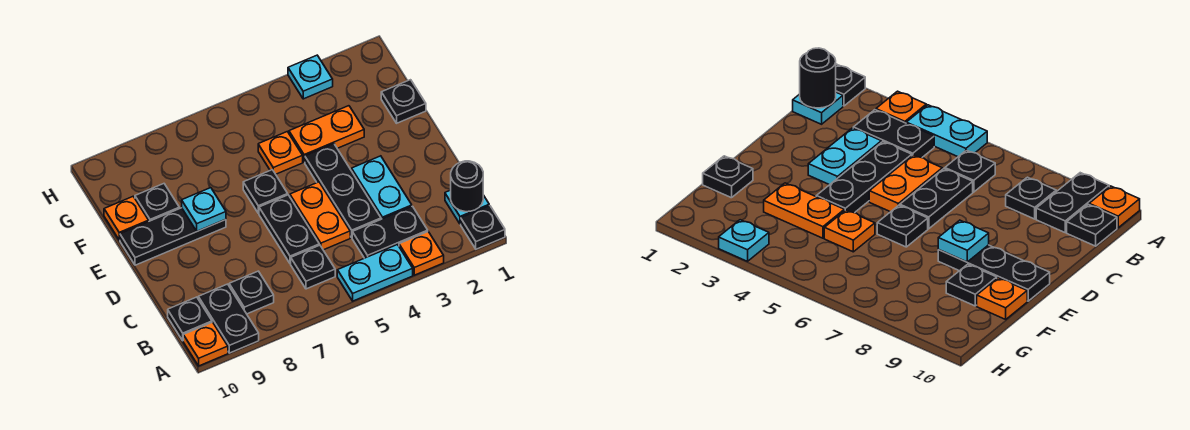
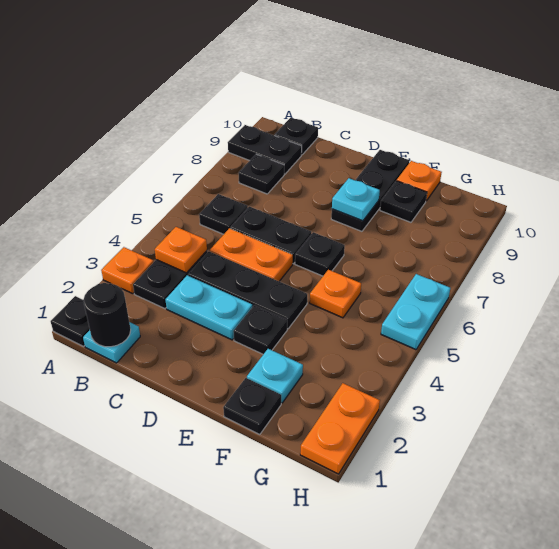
cyan 1x2 plate [337,245,413,301] -> cyan 1x2 plate moved to [381,274,450,350]
orange 1x1 plate [183,322,228,366] -> orange 1x1 plate moved to [155,227,207,273]
none -> black 1x1 plate [233,305,287,354]
orange 1x2 plate [289,106,364,162] -> orange 1x2 plate moved to [300,383,380,474]
cyan 1x1 plate [288,55,333,99] -> cyan 1x1 plate moved to [247,349,303,403]

